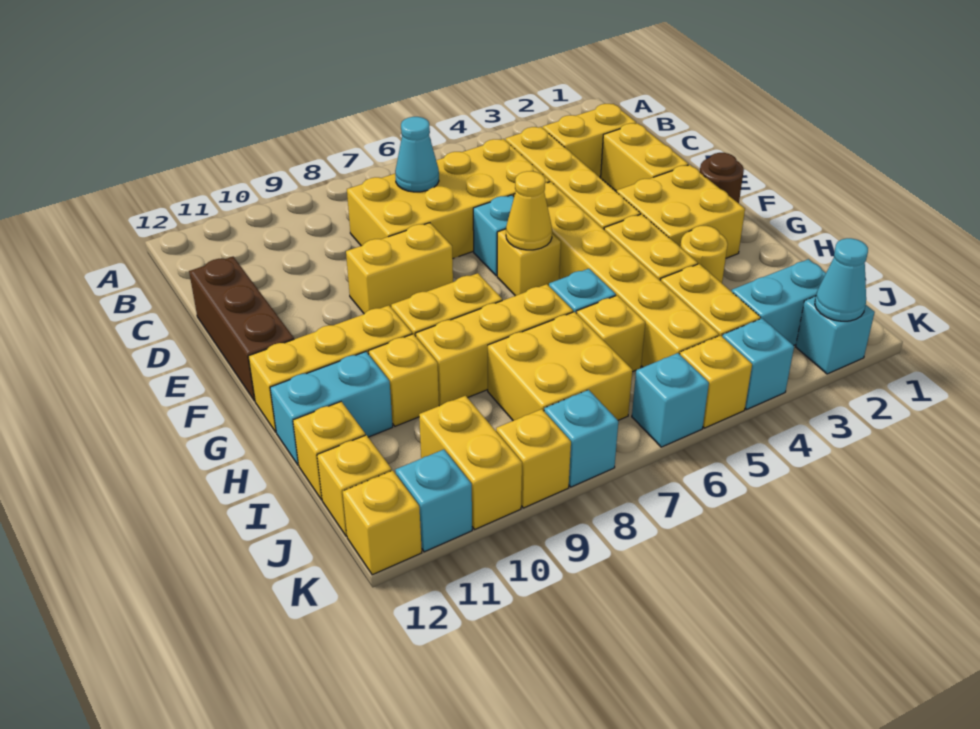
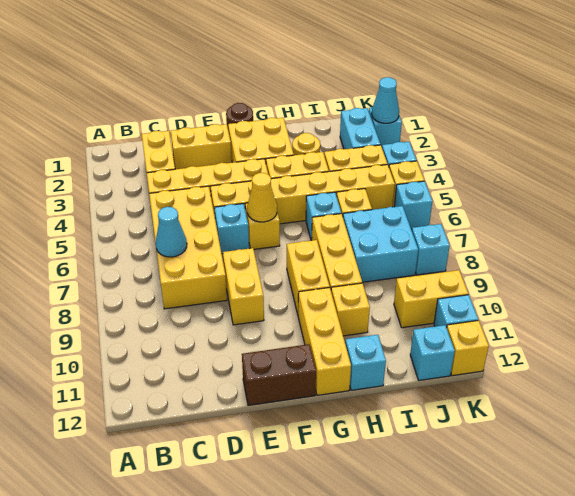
brown 1x3 brick [189,257,294,401] -> brown 1x2 brick [242,344,316,406]
cyan 1x2 brick [270,352,393,465] -> cyan 1x1 brick [345,335,386,390]
yellow 2x2 brick [488,312,632,421] -> cyan 2x2 brick [343,206,418,282]
yellow 1x1 brick [293,402,365,500] -> none
yellow 1x1 brick [317,435,392,536] -> cyan 1x1 brick [410,325,455,380]
yellow 1x1 brick [496,409,571,508] -> none

